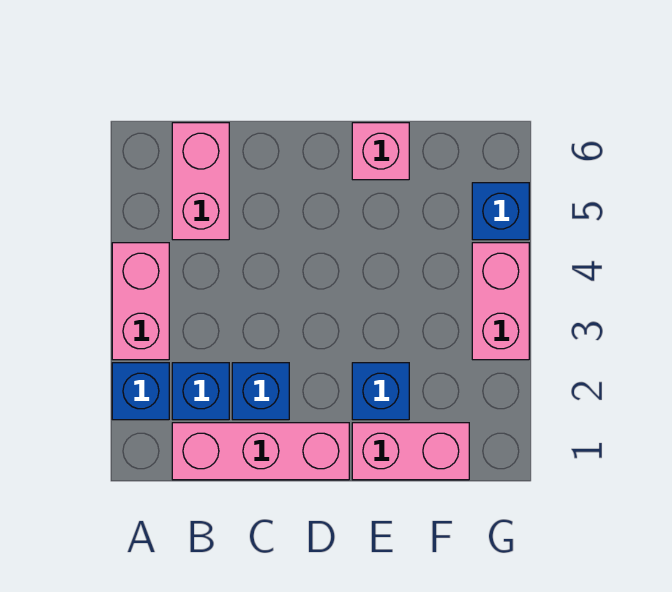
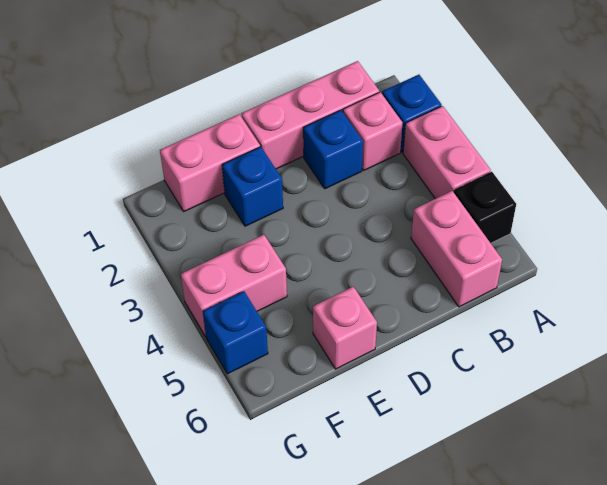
none -> black 1x1 brick [454,172,516,243]
blue 1x1 brick [172,363,229,420] -> pink 1x1 brick [343,92,402,170]
pink 1x2 brick [472,243,529,360] -> pink 1x2 brick turned to [181,235,287,336]

